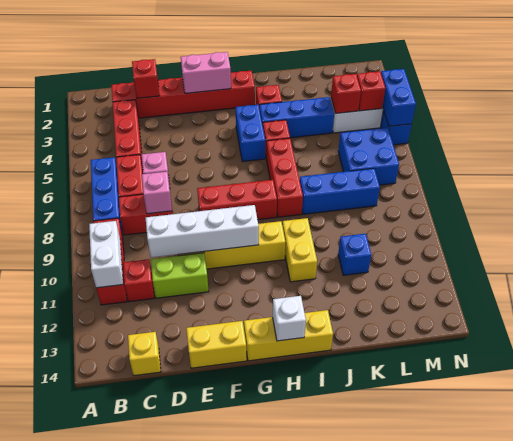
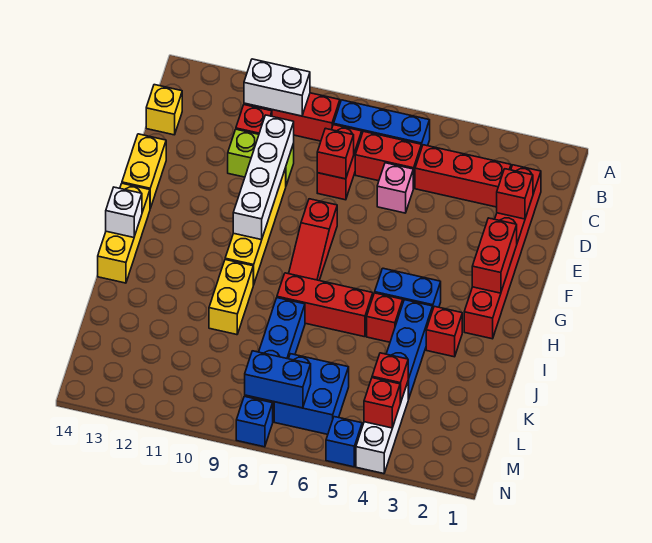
pink 1x1 brick [142,172,172,214] -> red 1x1 brick [317,128,354,179]
lime 1x2 brick [151,253,209,298] -> lime 1x2 brick turned to [228,129,294,185]
pink 1x2 brick [181,52,231,93] -> red 1x2 brick [472,218,517,293]
red 1x3 brick [197,180,277,220] -> red 1x3 slope [289,199,337,280]
yellow 1x2 brick [282,218,317,282] -> yellow 1x2 brick turned to [209,260,253,335]
blue 1x1 brick [338,234,371,275] -> blue 1x1 brick moved to [236,396,273,447]
blue 1x2 brick [381,69,416,126] -> blue 1x2 brick moved to [245,351,311,408]

